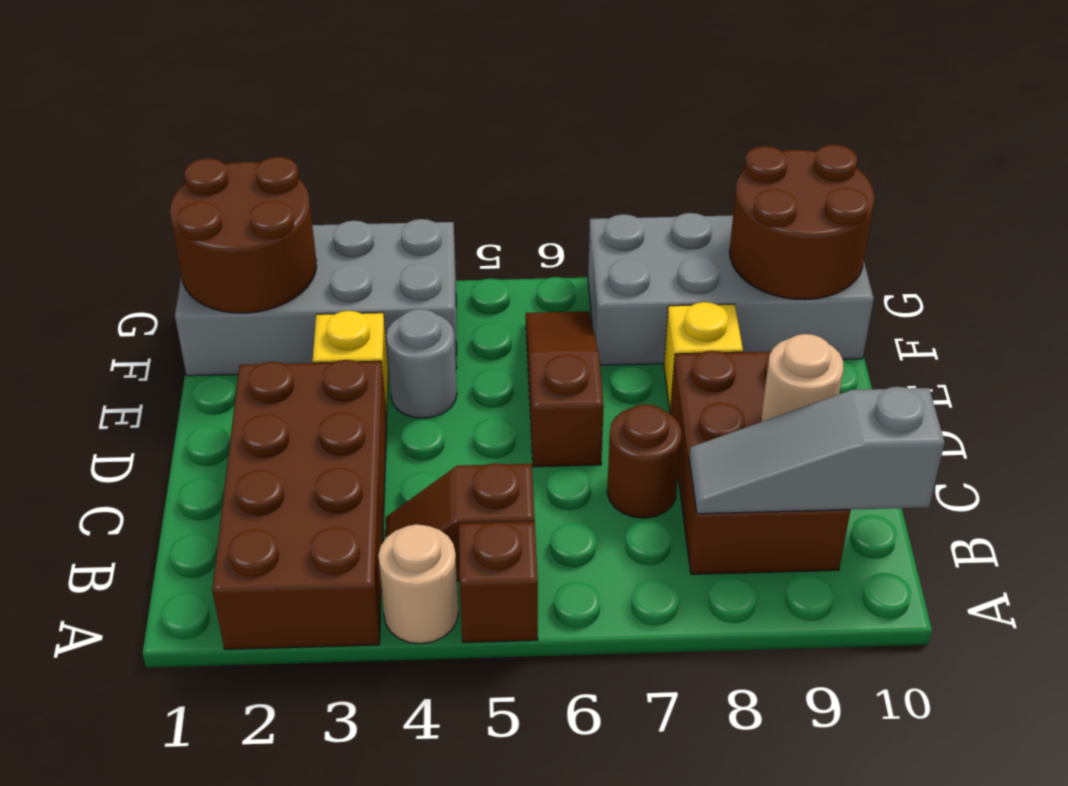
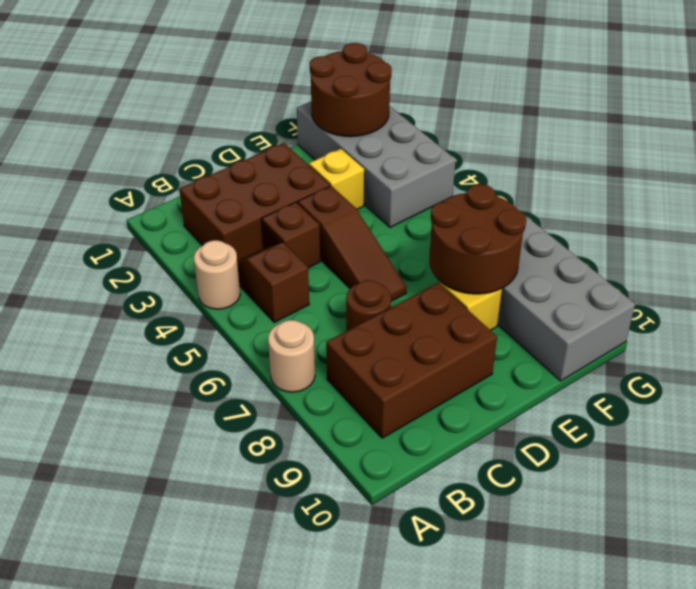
brown 2x4 brick [212,360,387,649] -> brown 2x3 brick [179,143,330,261]
brown 1x1 brick [459,522,538,642] -> brown 1x1 brick moved to [261,202,320,268]
grey 1x3 slope [689,387,945,514] -> none
tan 1x1 round brick [761,334,843,422] -> tan 1x1 round brick moved to [268,320,315,392]
brown 1x3 slope [526,311,604,467] -> brown 1x3 slope turned to [298,186,407,301]
grey 1x1 round brick [386,309,457,418] -> none
brown 2x2 round brick [730,145,874,300] -> brown 2x2 round brick moved to [429,184,526,294]

